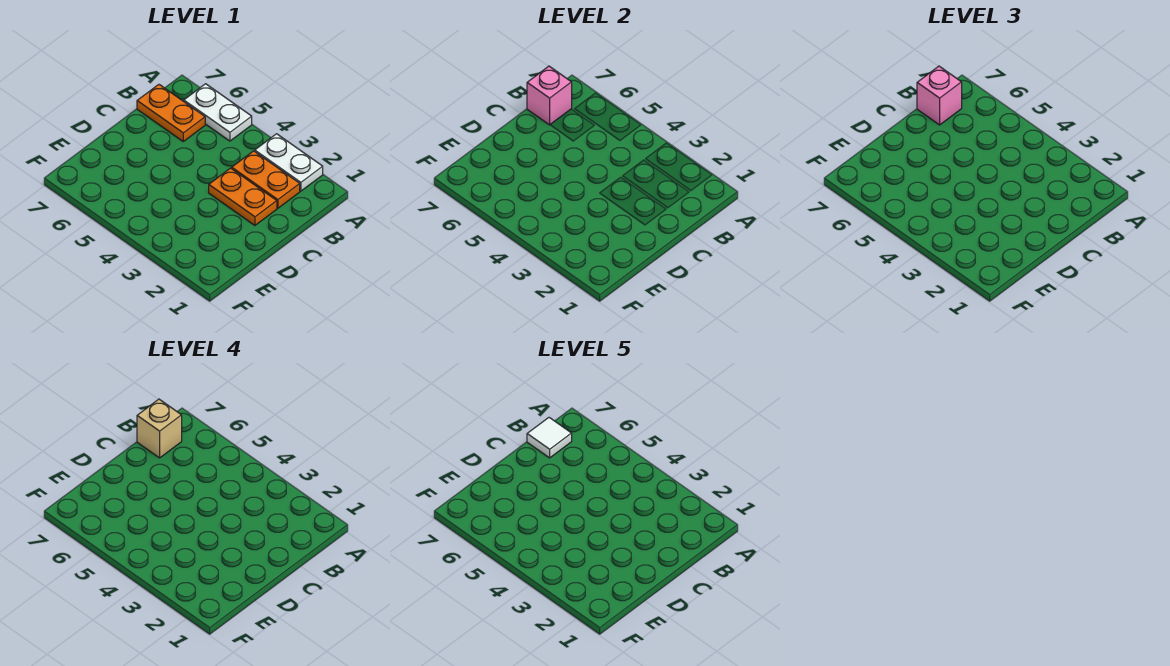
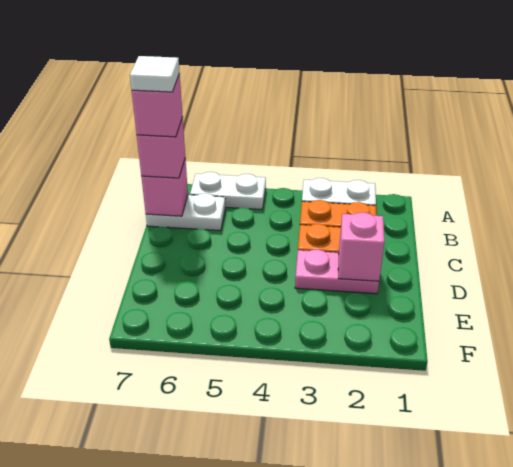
orange 1x2 plate [137,85,205,141] -> white 1x2 plate [146,193,225,231]
tan 1x1 brick [137,399,182,458] -> pink 1x1 brick [132,74,183,137]
none -> pink 1x2 plate [295,249,379,294]
none -> pink 1x1 brick [338,212,384,281]

